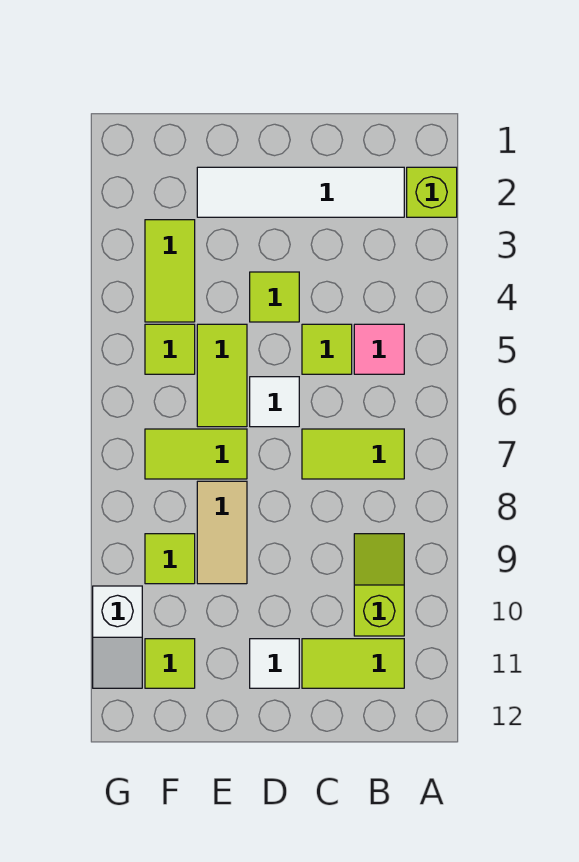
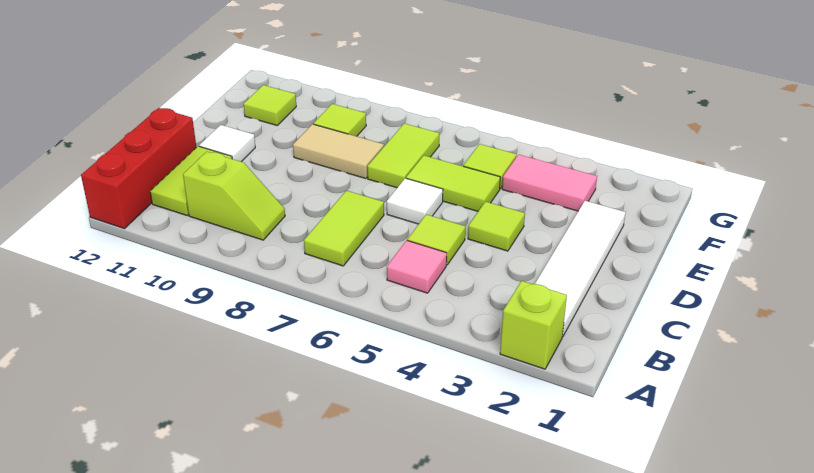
none -> red 1x3 brick [81,108,196,229]
lime 1x2 tile [145,220,195,322] -> pink 1x2 tile [502,155,597,211]
white 1x2 slope [93,586,142,688] -> none

